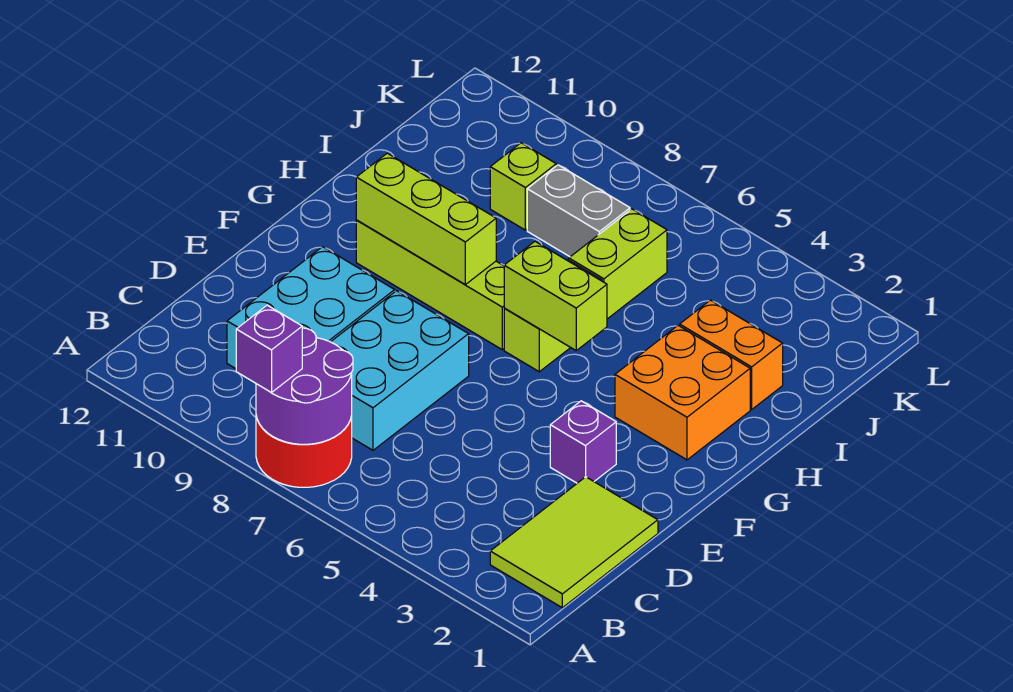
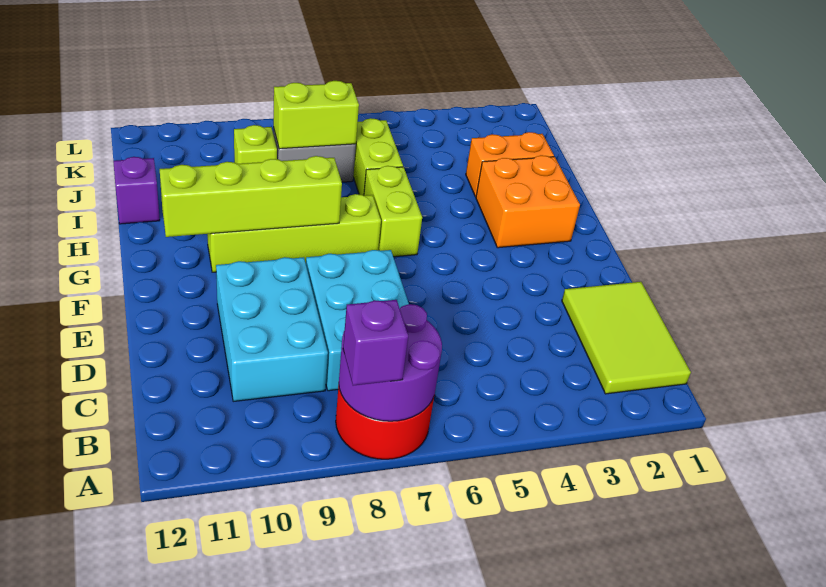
purple 1x1 brick [550,401,616,483] -> purple 1x1 brick moved to [113,157,160,224]
lime 1x2 brick [504,242,607,350] -> lime 1x2 brick moved to [273,81,359,149]
lime 1x3 brick [356,153,496,285] -> lime 1x4 brick [160,156,342,237]

